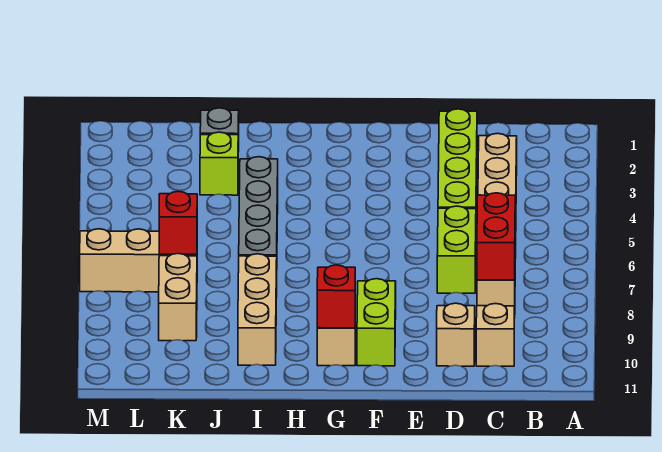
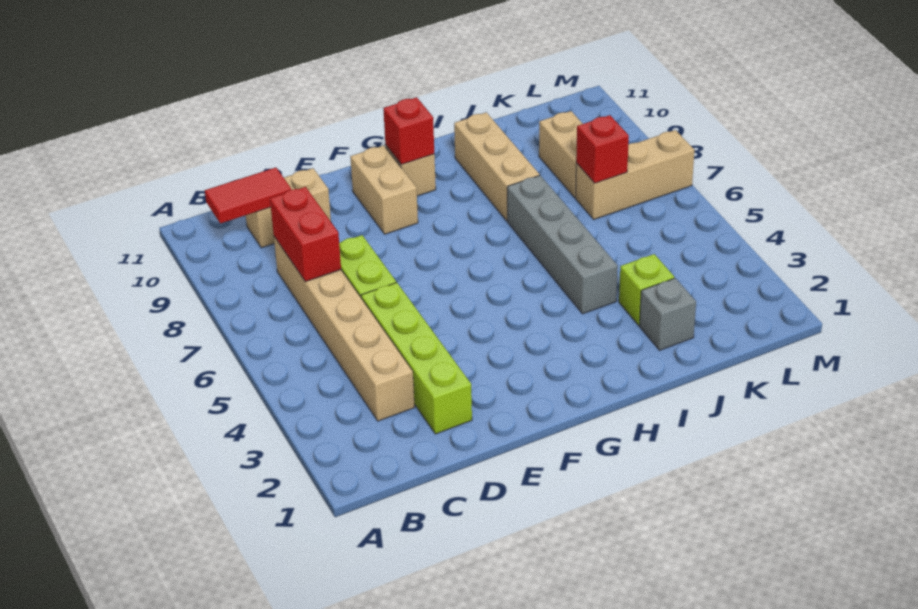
none -> red 1x2 tile [205,168,291,223]
lime 1x2 brick [357,279,396,366] -> tan 1x2 brick [350,145,418,234]

